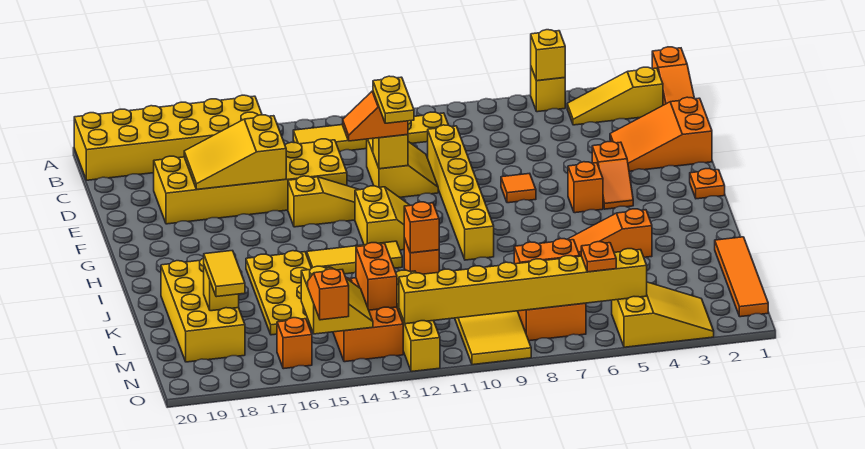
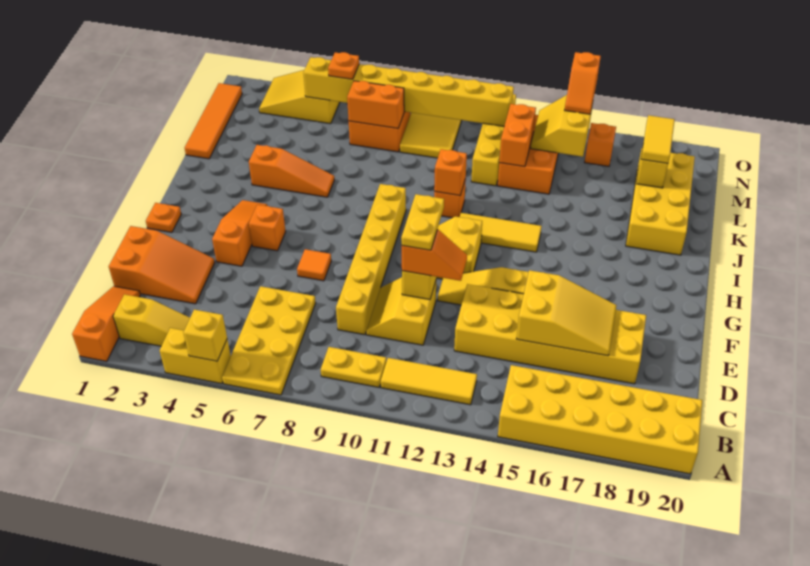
yellow 1x1 brick [531,68,565,112] -> yellow 1x2 brick [160,328,231,384]
orange 1x2 slope [592,142,633,209] -> orange 1x3 slope [212,200,267,266]
yellow 2x4 plate [246,251,312,335] -> yellow 2x4 plate moved to [222,286,316,395]

